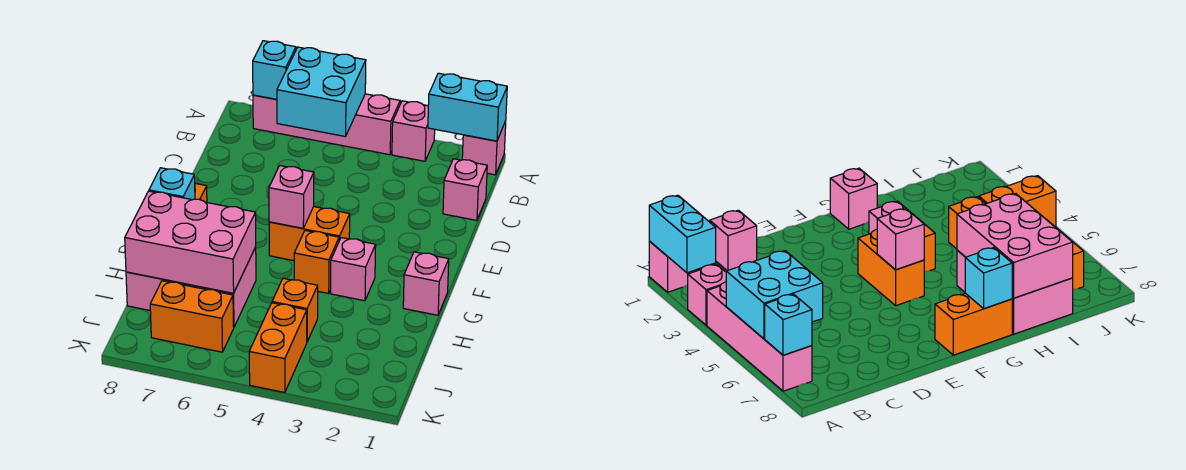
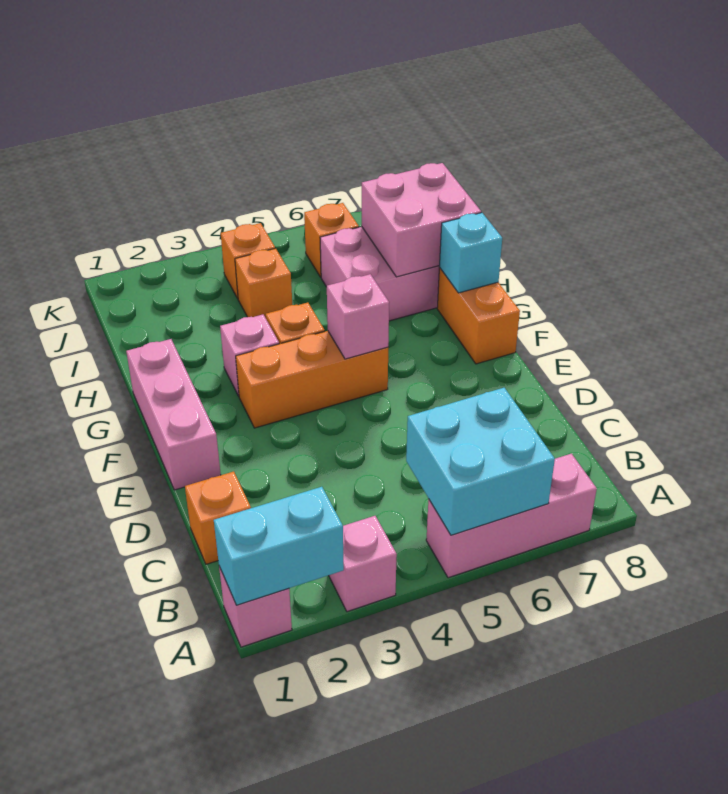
pink 1x4 brick [253,94,400,155] -> pink 1x3 brick [426,454,597,578]
cyan 1x1 brick [253,41,296,99] -> none
pink 1x1 brick [443,159,487,220] -> orange 1x1 brick [185,472,251,564]
orange 1x2 brick [269,207,350,261] -> orange 1x3 brick [236,331,388,428]
pink 1x1 brick [403,252,449,315] -> pink 1x3 brick [126,339,221,490]
pink 2x3 brick [125,191,256,293] -> pink 2x2 brick [362,163,481,277]
orange 1x2 brick [249,303,307,393] -> orange 1x1 brick [221,223,275,298]
orange 1x2 brick [150,281,234,352] -> orange 1x1 brick [304,203,359,277]

